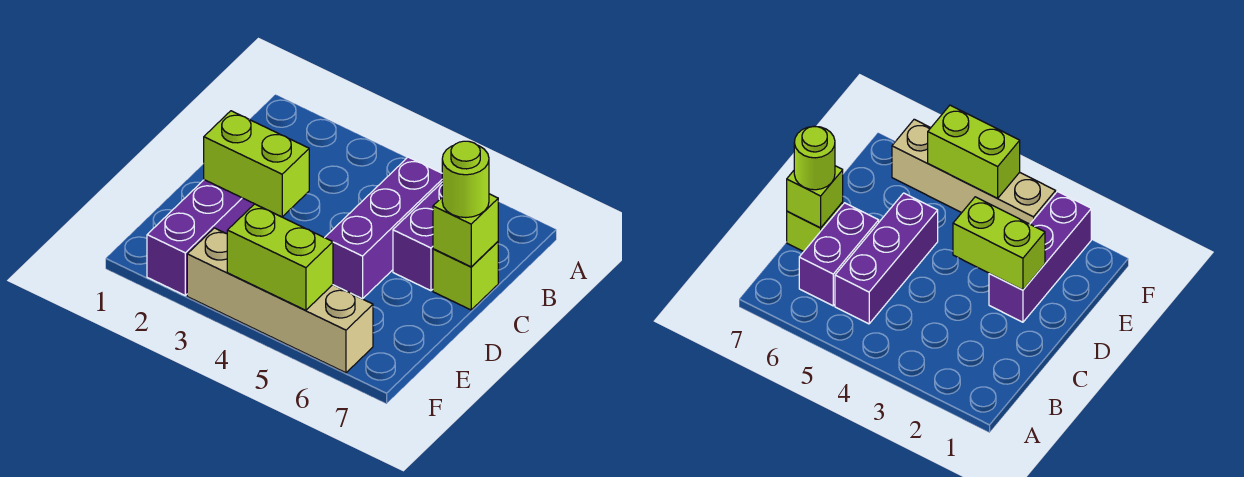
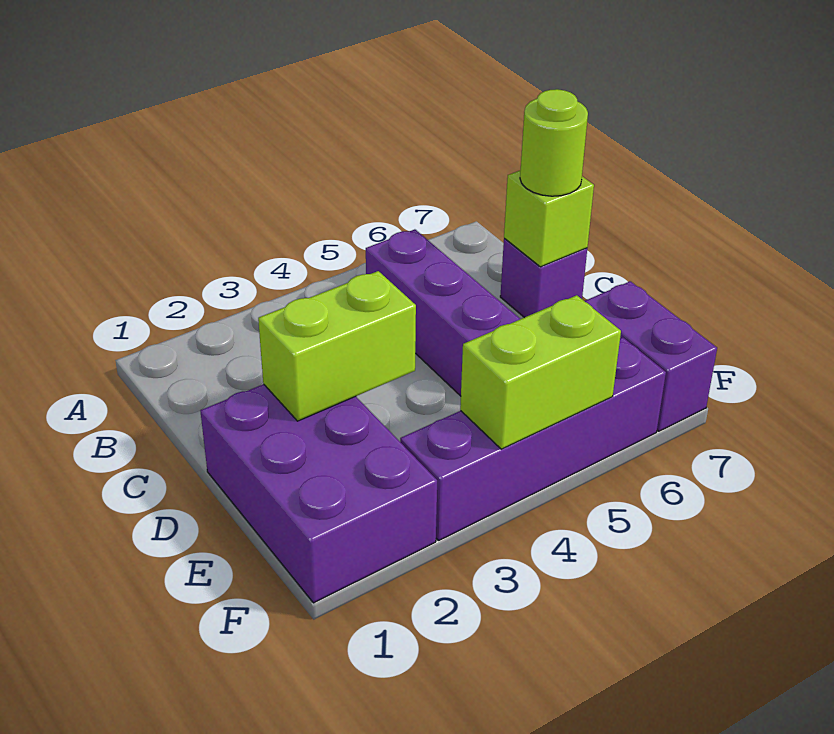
purple 1x2 brick [393,183,442,291] -> purple 1x2 brick moved to [585,281,717,431]
lime 1x1 brick [433,242,498,310] -> purple 1x1 brick [500,238,587,318]
purple 1x3 brick [147,180,254,295] -> purple 2x3 brick [200,384,437,603]
tan 1x4 brick [187,228,373,373] -> purple 1x4 brick [400,337,666,540]

